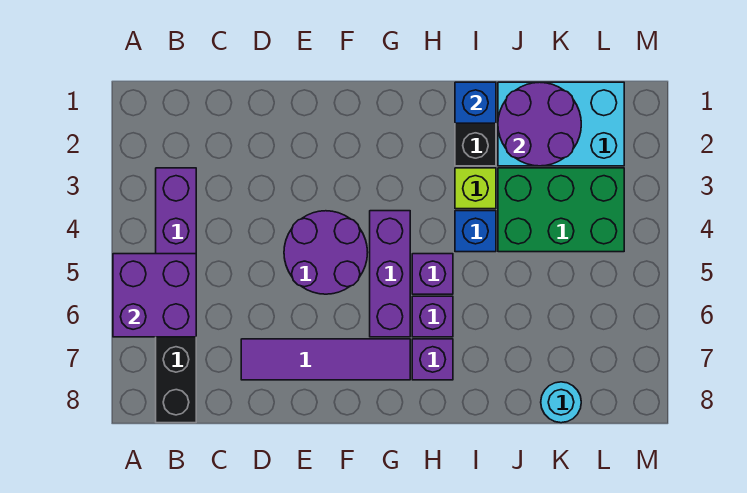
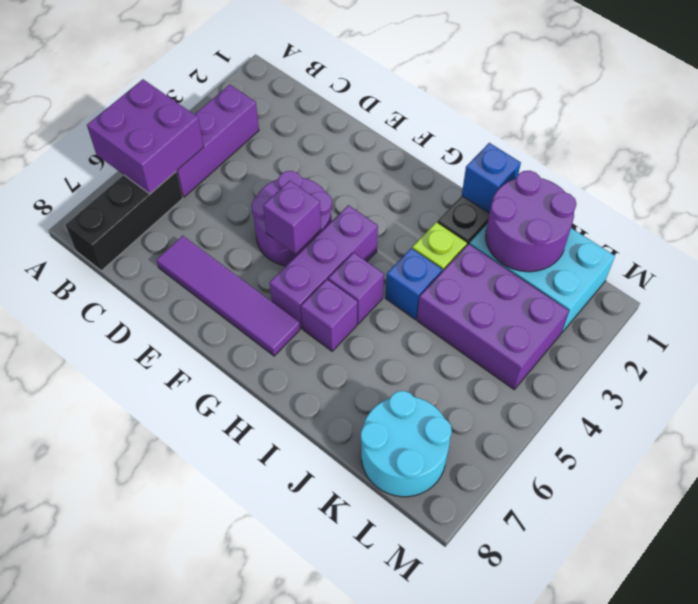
purple 1x1 brick [412,339,453,380] -> purple 1x1 brick moved to [263,181,321,254]
green 2x3 brick [498,168,624,252] -> purple 2x3 brick [417,244,569,389]
cyan 1x1 round brick [541,382,581,423] -> cyan 2x2 round brick [361,391,452,497]

